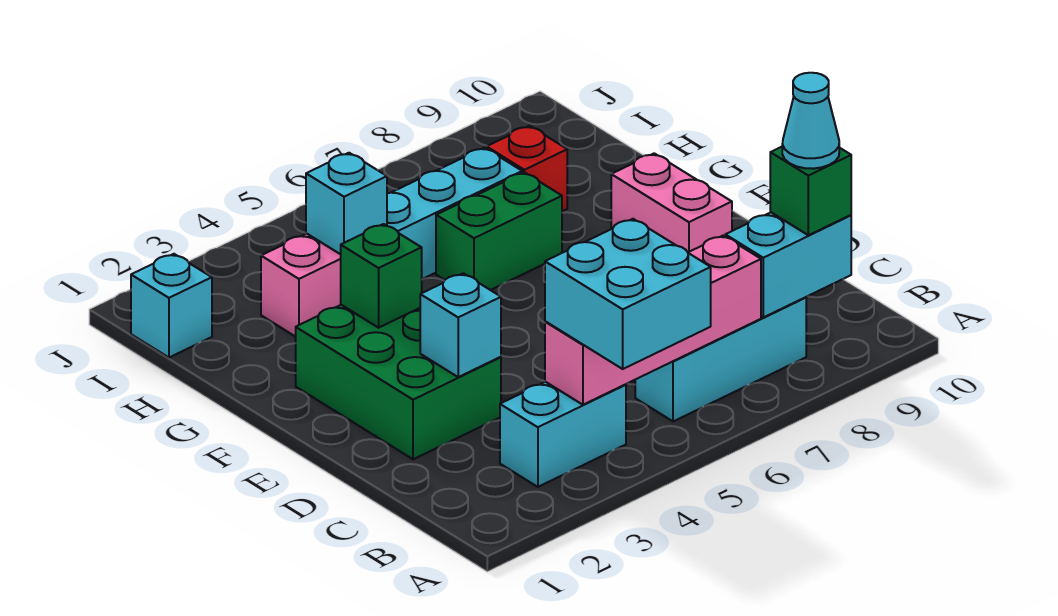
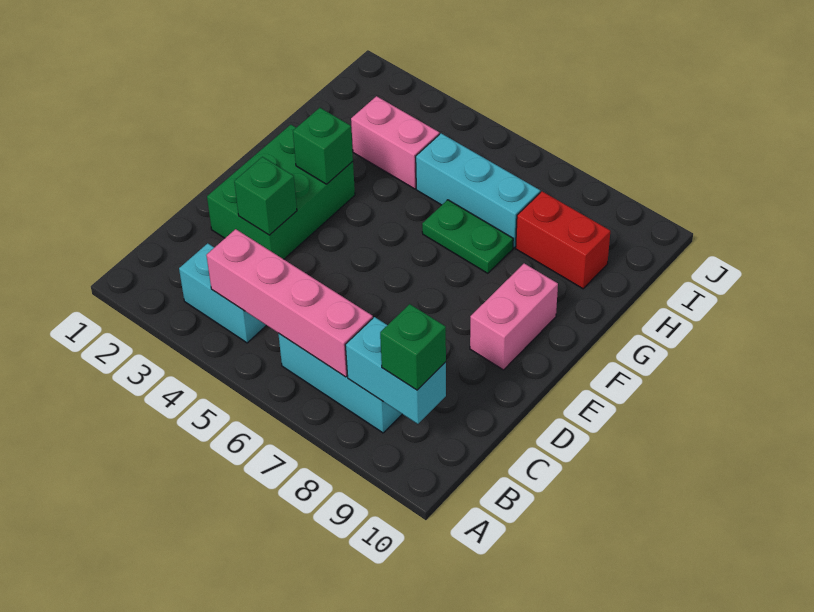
cyan 2x2 brick [545,219,711,369] -> none
cyan 1x1 cone [782,73,839,169] -> none
cyan 1x1 brick [420,273,501,377] -> green 1x1 brick [234,157,297,235]
green 1x2 brick [436,172,562,290] -> green 1x2 plate [422,200,513,273]
cyan 1x1 brick [306,153,387,254] -> none
red 1x1 brick [487,126,567,211] -> red 1x2 brick [516,191,610,289]
cyan 1x1 brick [131,254,212,358] -> none

